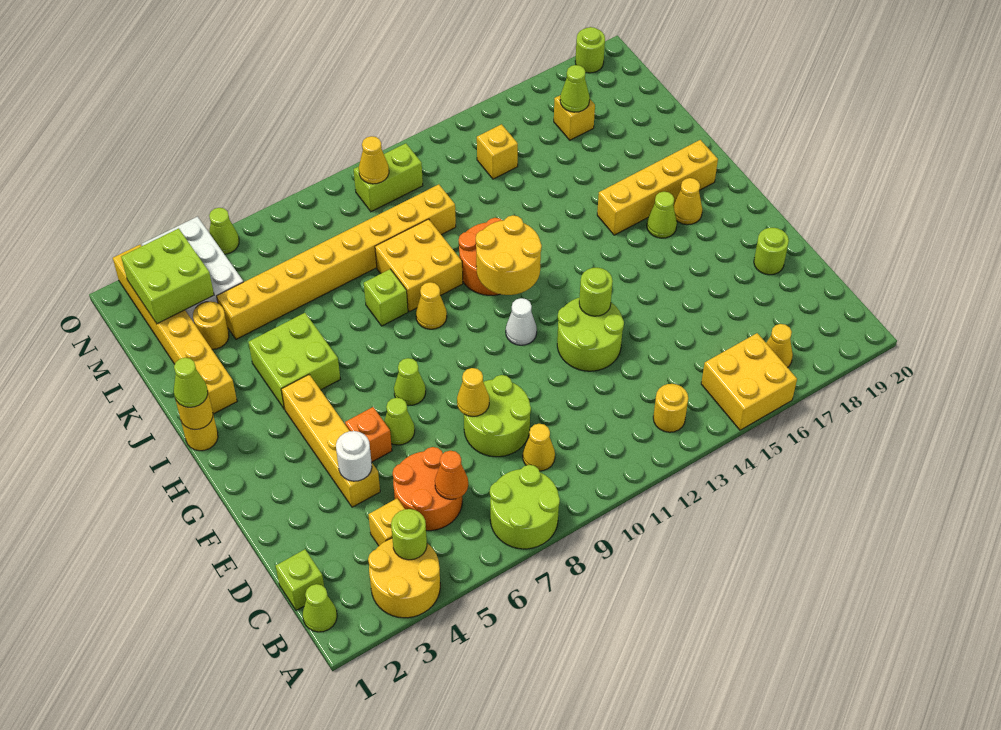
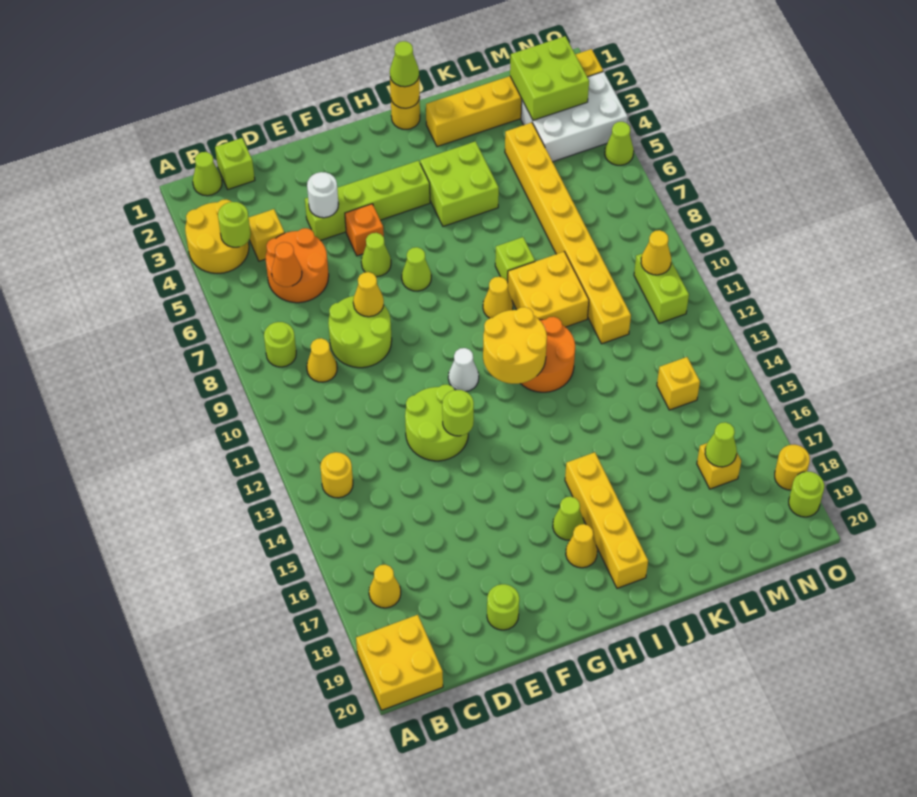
lime 2x2 round brick [490,465,560,549] -> lime 1x1 round brick [264,322,296,367]
yellow 2x2 brick [701,333,797,430] -> yellow 2x2 brick moved to [356,615,443,710]
yellow 1x4 brick [281,375,380,507] -> lime 1x4 brick [305,161,430,240]
yellow 1x1 round brick [193,301,229,349] -> yellow 1x1 round brick moved to [775,445,810,490]

